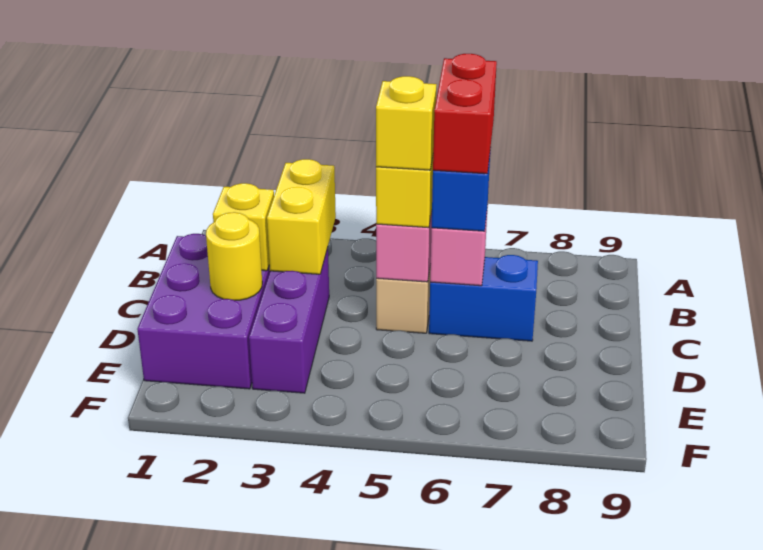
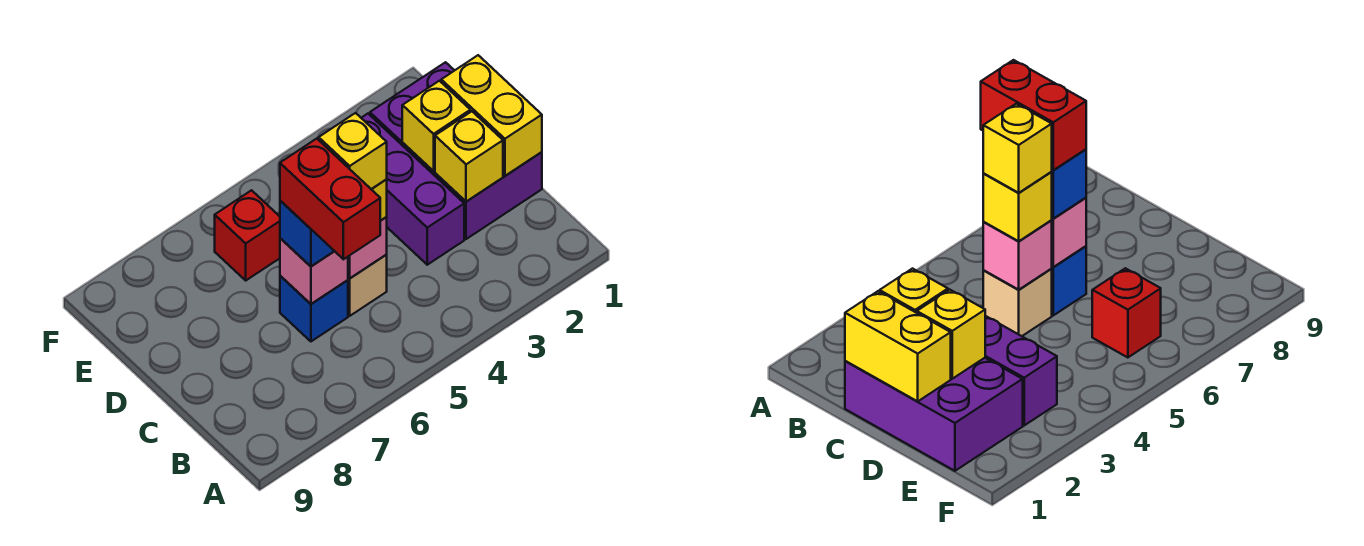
yellow 1x2 brick [267,159,336,274] -> yellow 1x2 brick moved to [441,55,542,176]
blue 1x2 brick [429,255,538,341] -> blue 1x1 brick [280,276,348,341]
yellow 1x1 round brick [206,212,262,301] -> yellow 1x1 brick [402,81,470,171]
none -> red 1x1 brick [215,190,280,280]

